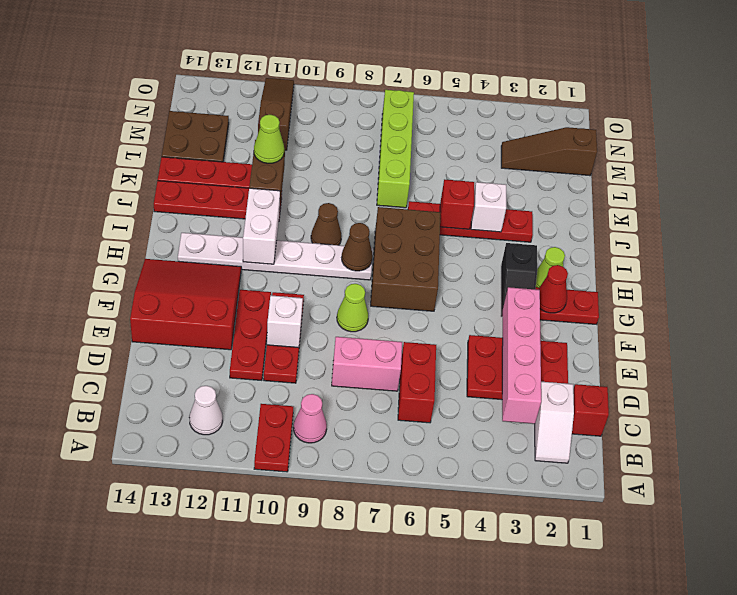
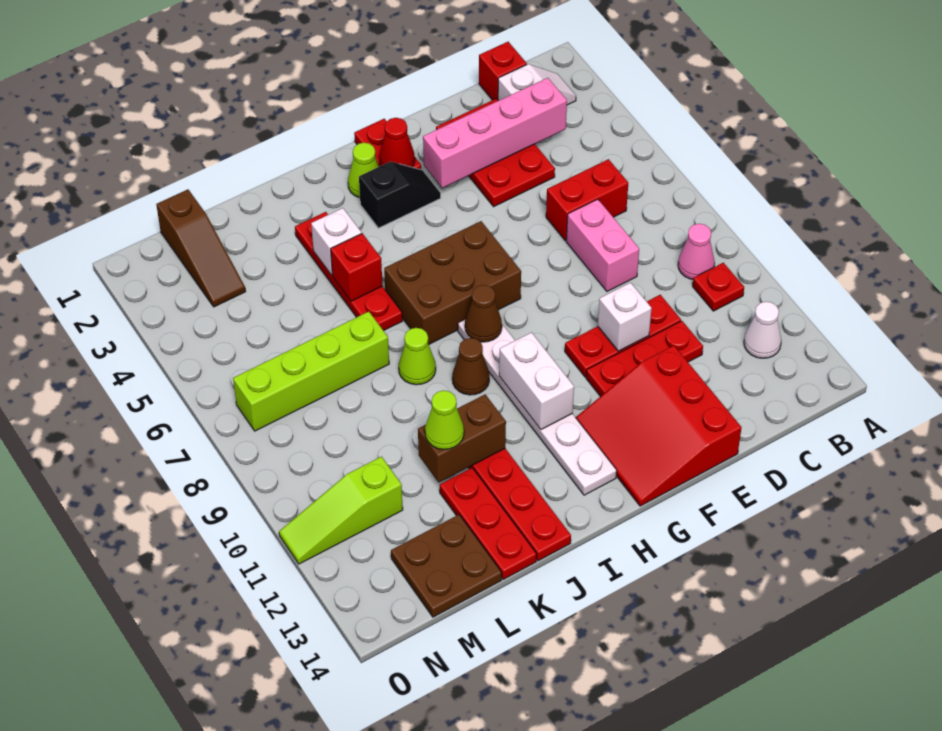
red 1x2 plate [254,404,293,472] -> red 1x1 plate [693,263,744,311]
lime 1x1 cone [337,284,368,332] -> lime 1x1 cone moved to [399,328,436,385]
white 1x2 brick [243,188,280,264] -> white 1x2 brick turned to [499,333,574,429]
brown 1x3 slope [258,78,294,150] -> lime 1x3 slope [279,457,403,564]

